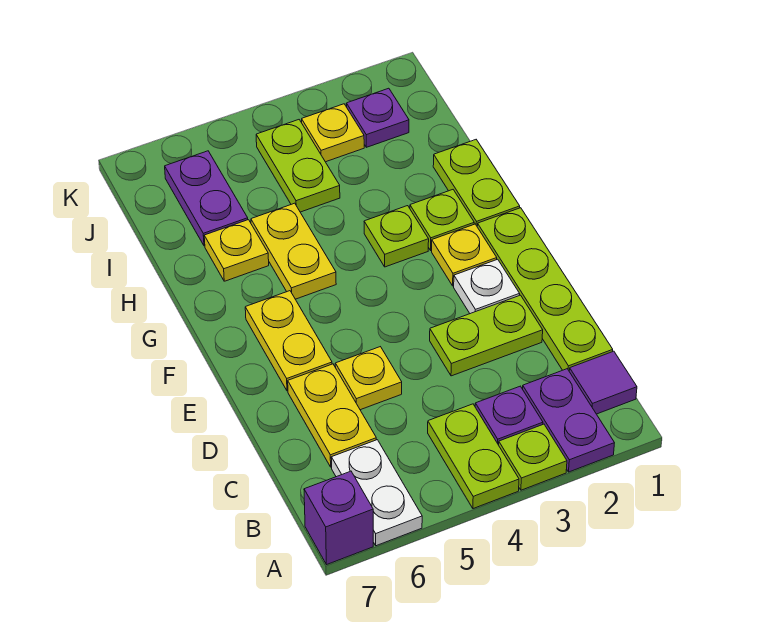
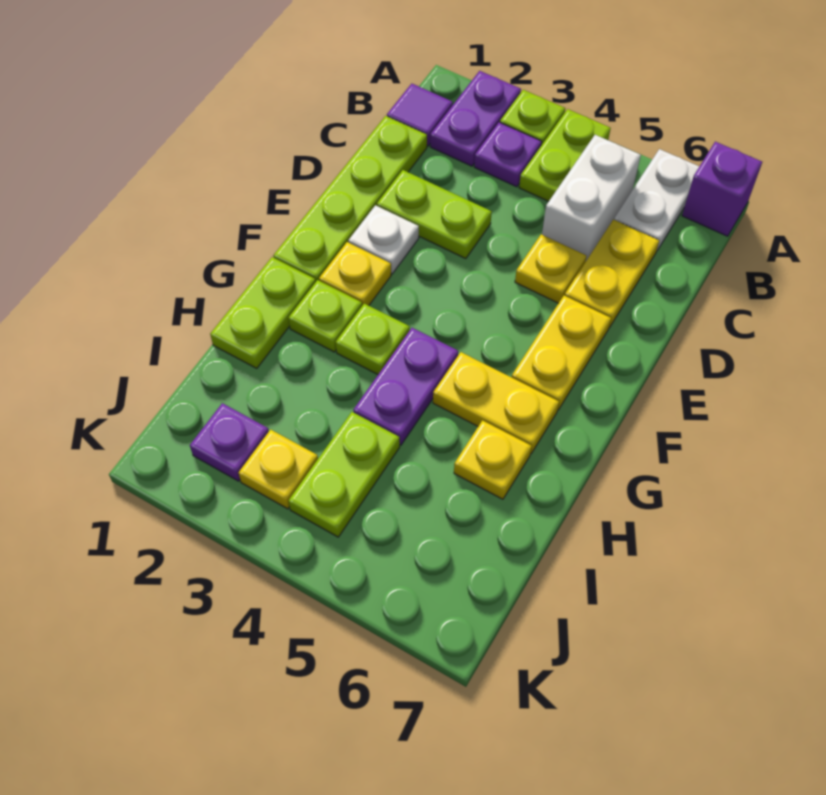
none -> white 1x2 brick [542,135,641,261]
yellow 1x2 plate [251,203,336,299] -> yellow 1x2 plate turned to [433,352,559,454]
purple 1x2 plate [165,151,248,246] -> purple 1x2 plate moved to [353,328,458,445]

